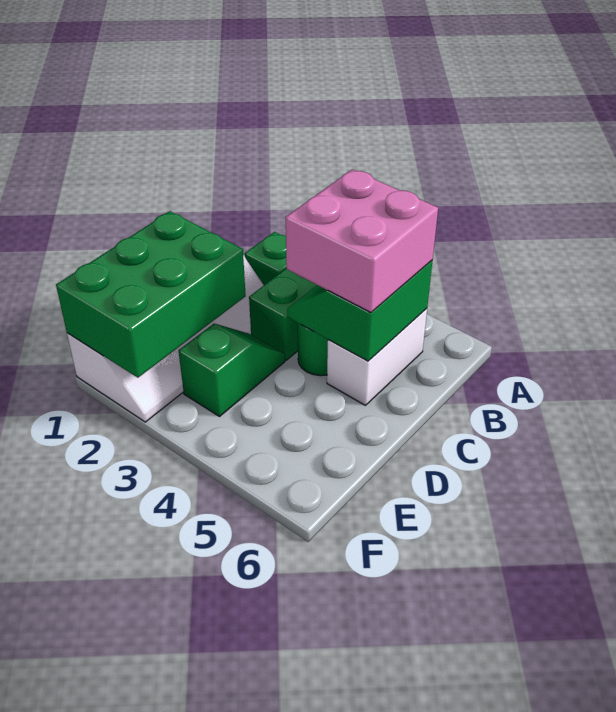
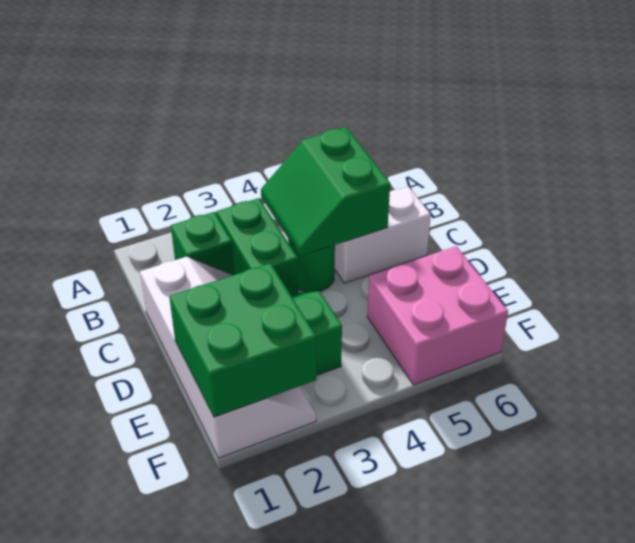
pink 2x2 brick [286,170,438,313] -> pink 2x2 brick moved to [367,246,508,385]
white 1x2 brick [327,308,427,405] -> white 1x2 brick turned to [335,187,431,283]
green 2x3 brick [56,211,246,378] -> green 2x2 brick [169,263,316,417]

